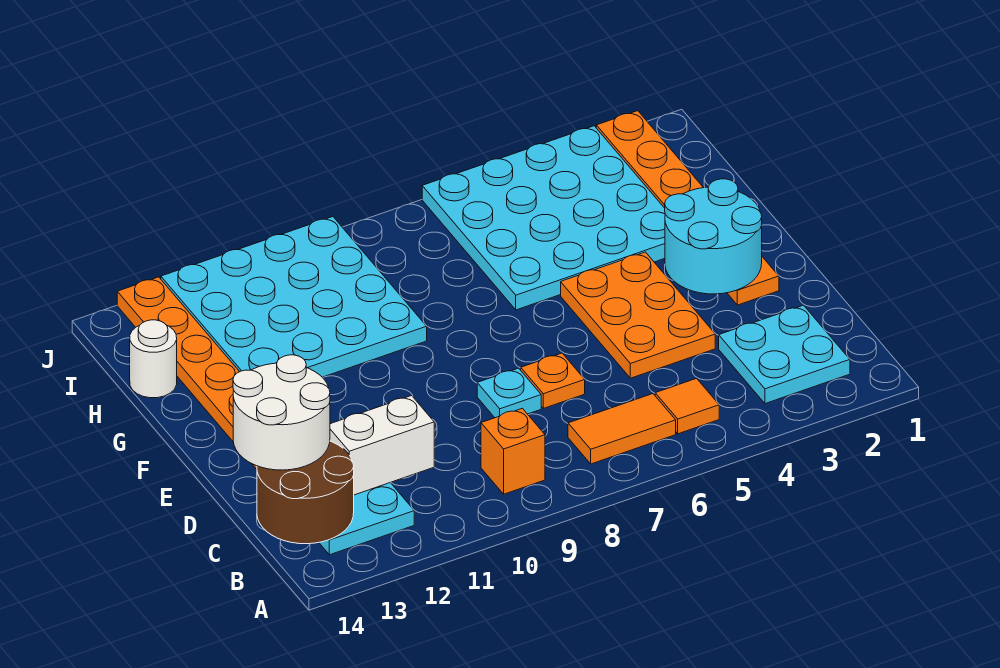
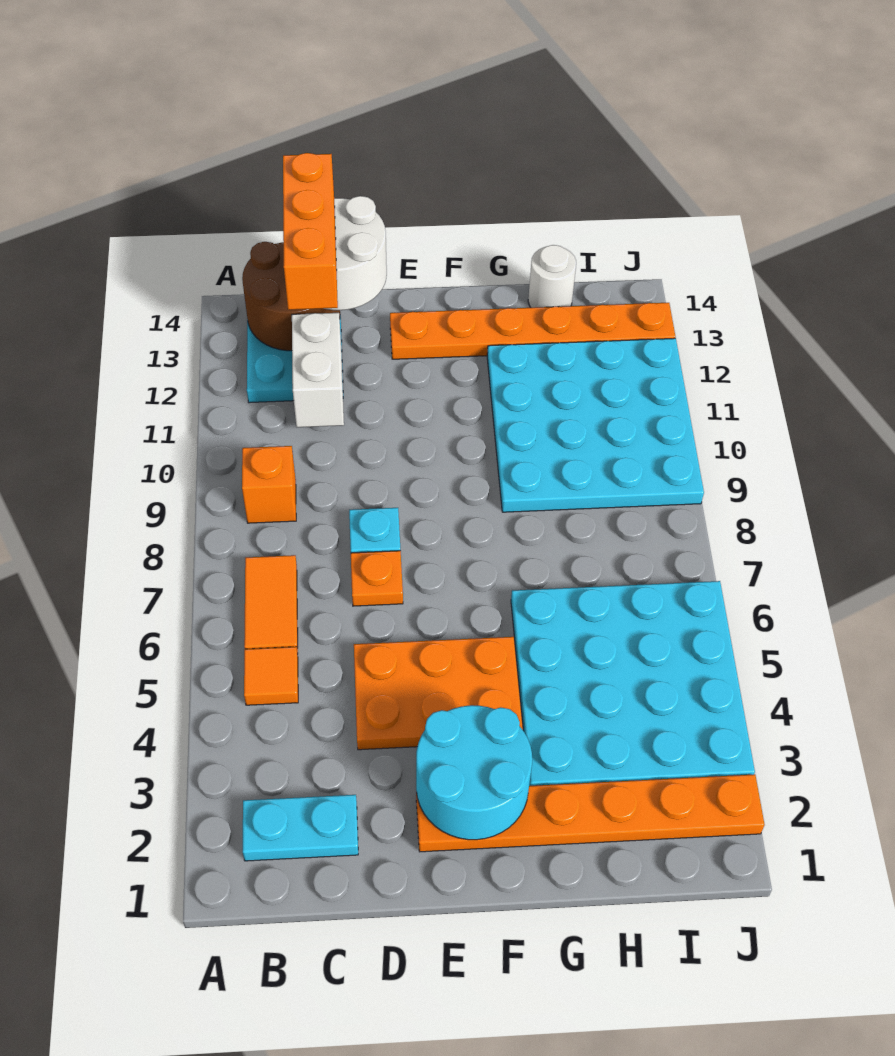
cyan 2x2 plate [719,305,850,404] -> cyan 1x2 plate [243,795,358,861]
none -> orange 1x3 brick [283,153,338,310]

